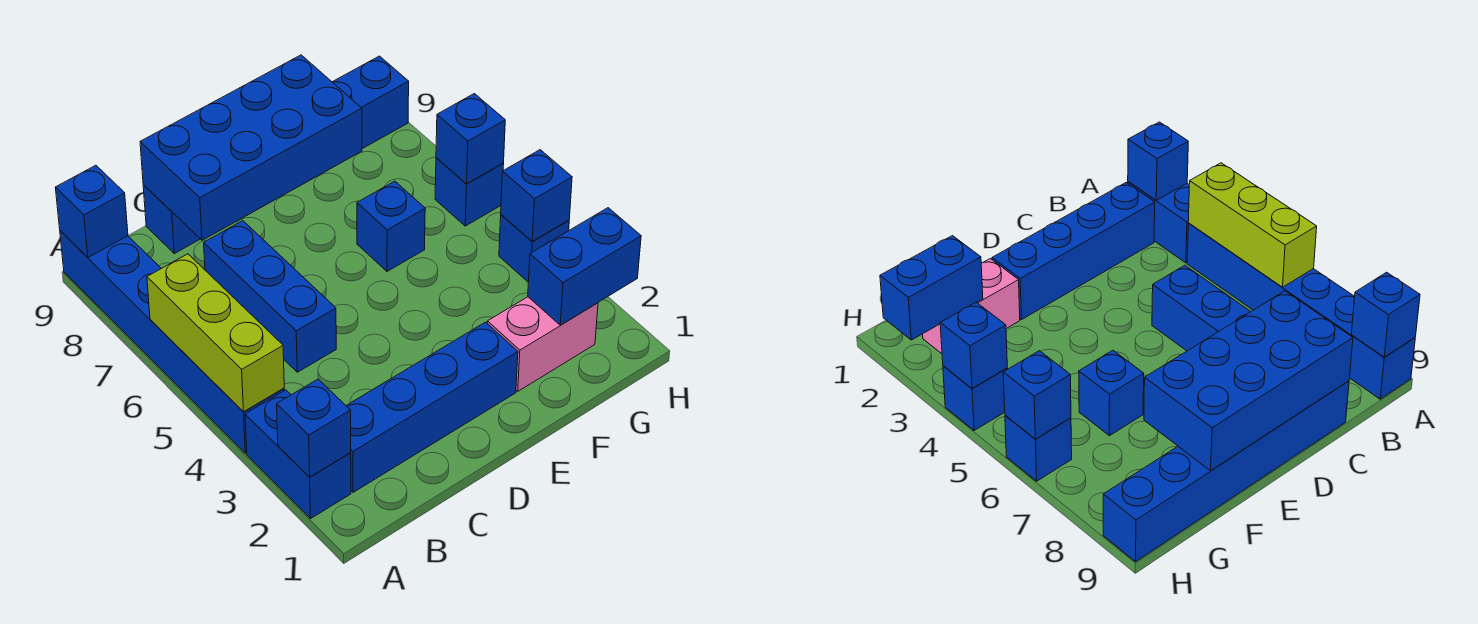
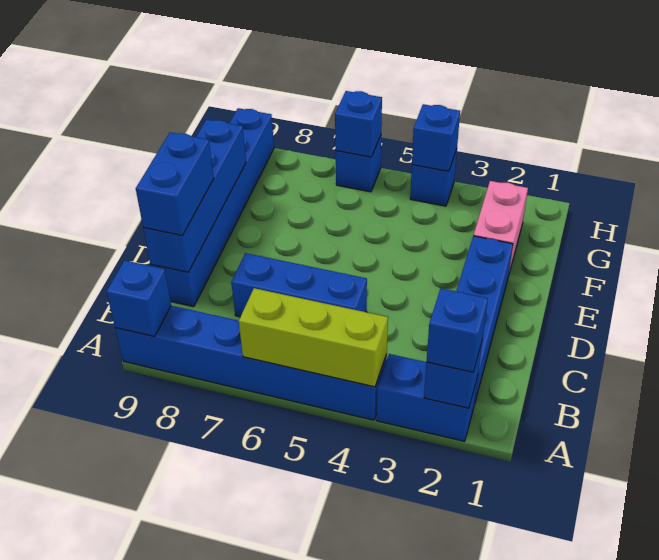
blue 2x4 brick [140,55,362,240] -> blue 1x4 brick [143,119,246,272]
blue 1x1 brick [357,181,425,271] -> blue 1x1 brick moved to [427,288,488,372]
blue 1x2 brick [528,208,641,325] -> blue 1x2 brick moved to [136,132,214,236]

